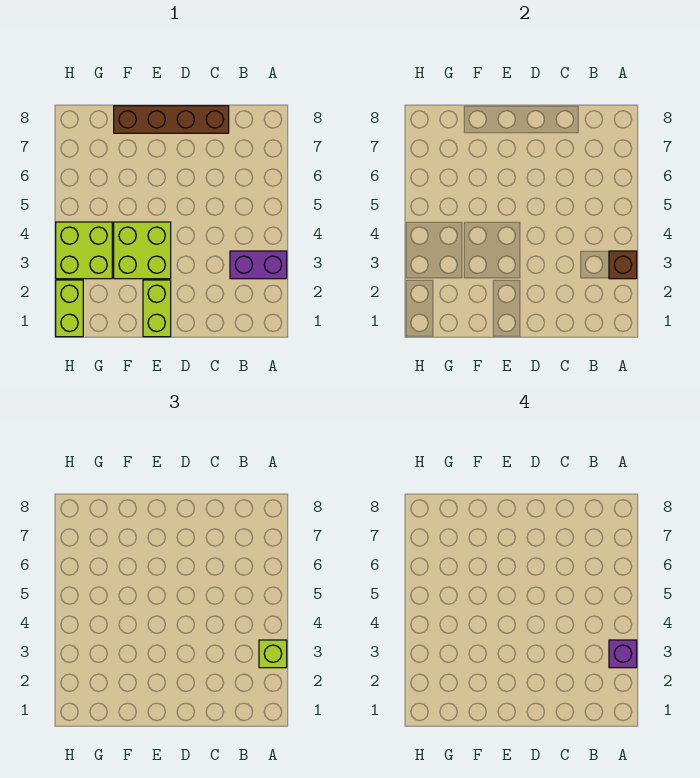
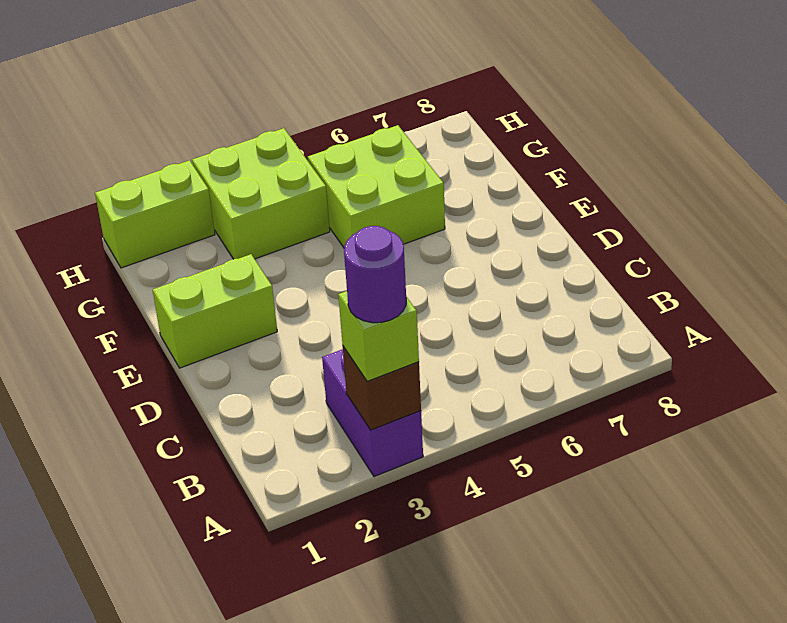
purple 1x1 brick [609,640,637,668] -> purple 1x1 round brick [344,226,406,323]
brown 1x4 brick [114,106,229,133] -> none
lime 2x2 brick [114,222,171,279] -> lime 2x2 brick moved to [308,125,445,247]

